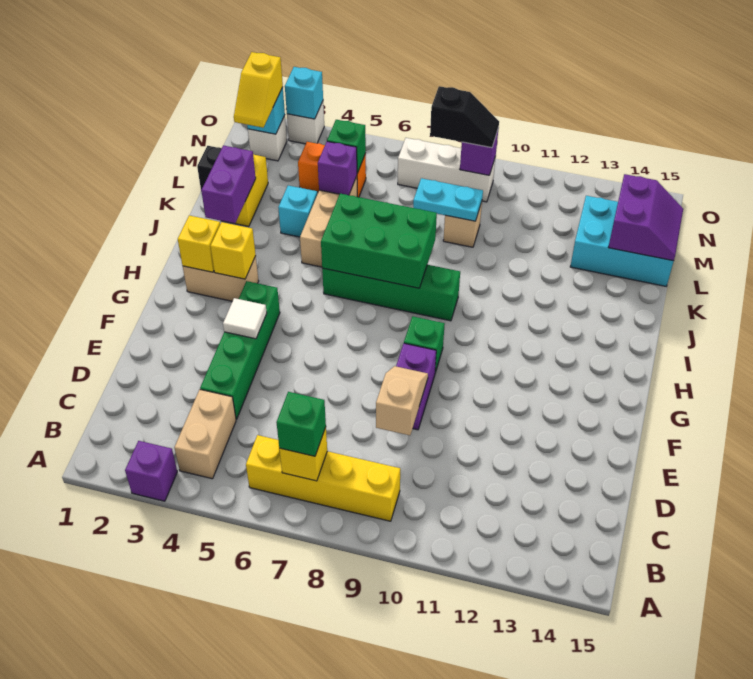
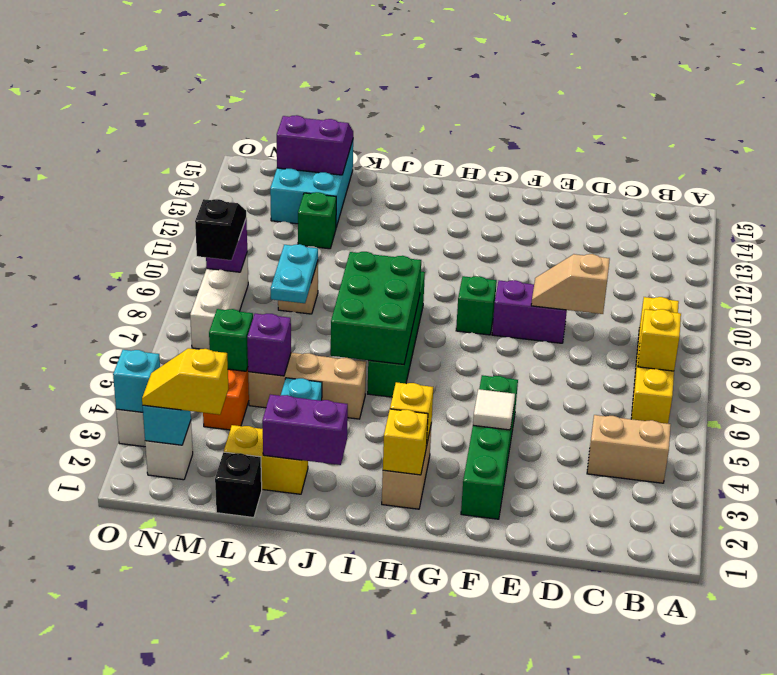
purple 1x1 brick [125,441,177,501] -> none
green 1x1 brick [277,392,326,456] -> green 1x1 brick moved to [298,192,336,249]
green 1x4 brick [200,281,280,419] -> green 1x4 brick turned to [461,375,518,519]
yellow 1x2 slope [234,52,283,128] -> yellow 1x2 slope turned to [142,348,229,415]

